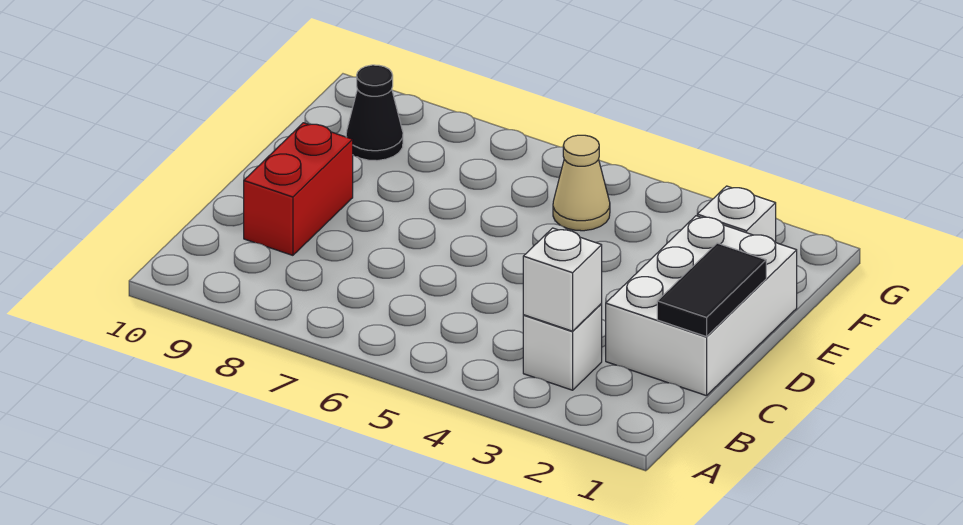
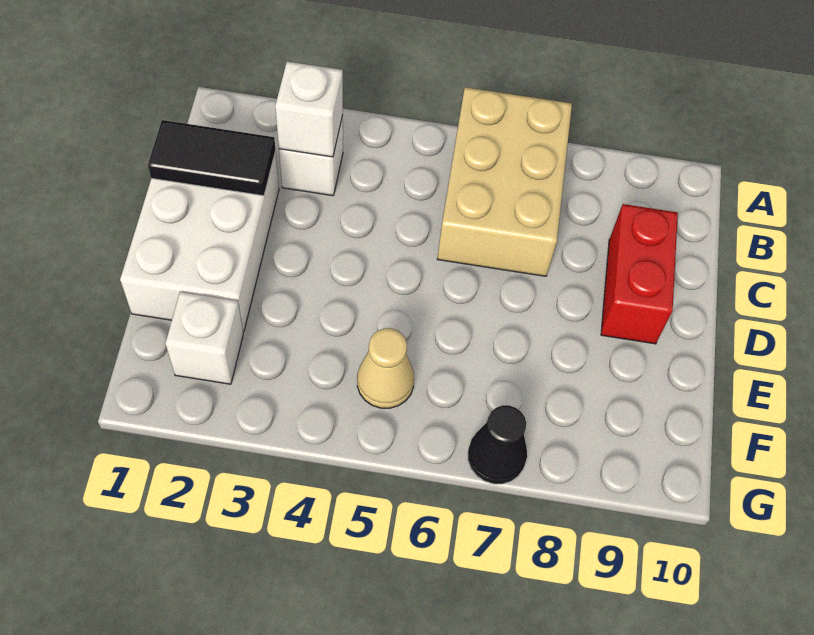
none -> tan 2x3 brick [437,87,572,276]
black 1x2 tile [657,243,766,337] -> black 1x2 tile turned to [148,120,276,196]
black 1x1 cone [346,65,403,161] -> black 1x1 cone moved to [468,405,527,484]

